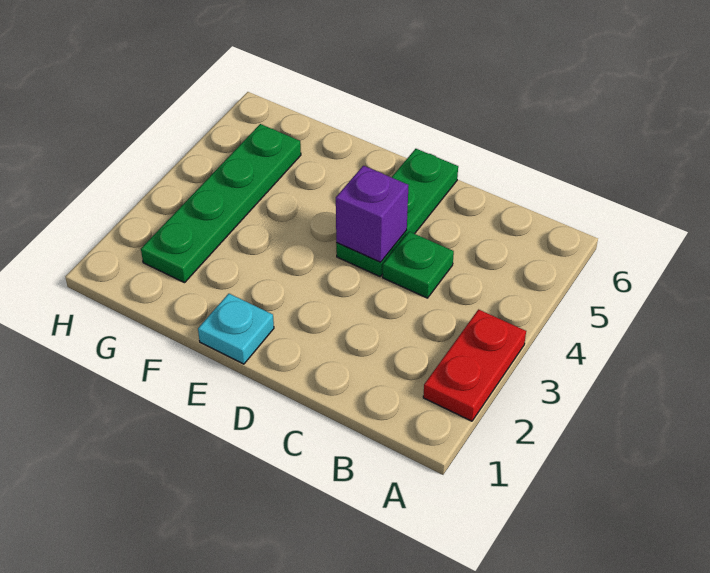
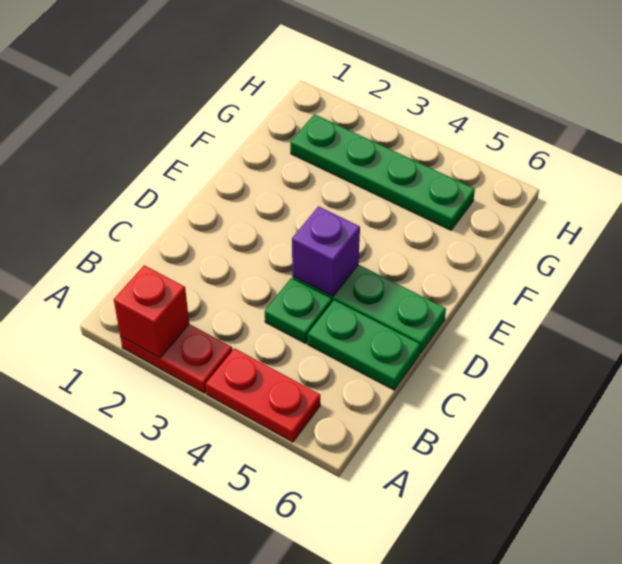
none -> red 1x1 brick [114,265,189,358]
none -> red 1x2 plate [206,348,320,442]
none -> green 1x2 plate [308,300,420,390]
cyan 1x1 plate [198,294,274,364] -> none

